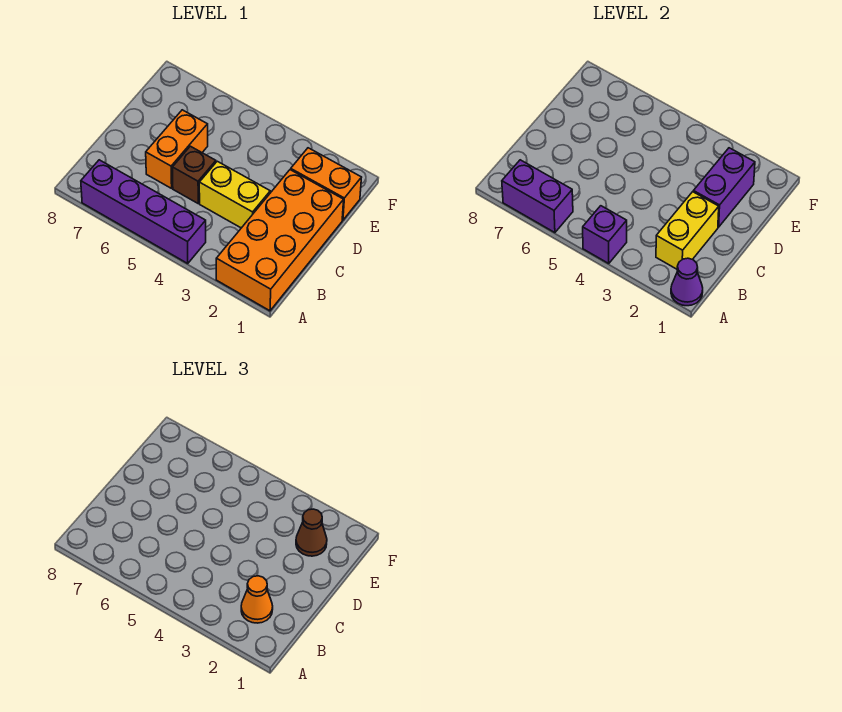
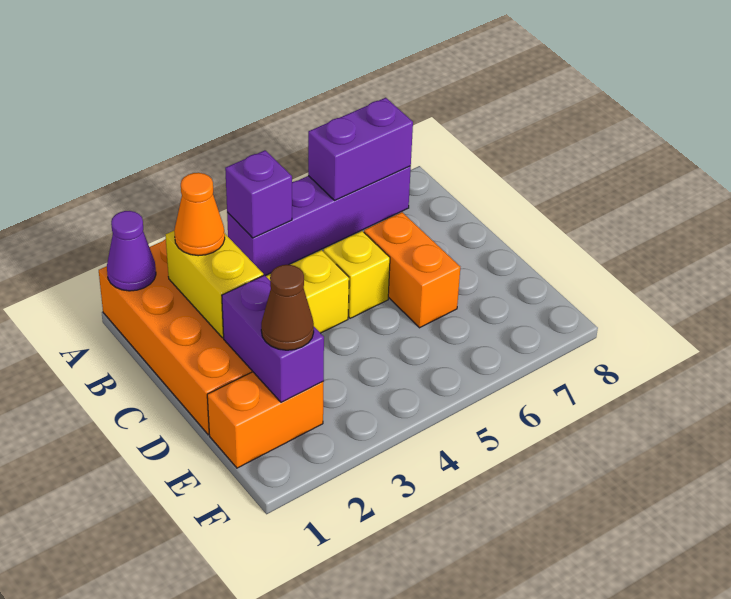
brown 1x1 brick [172,146,216,203] -> yellow 1x1 brick [323,231,390,318]

